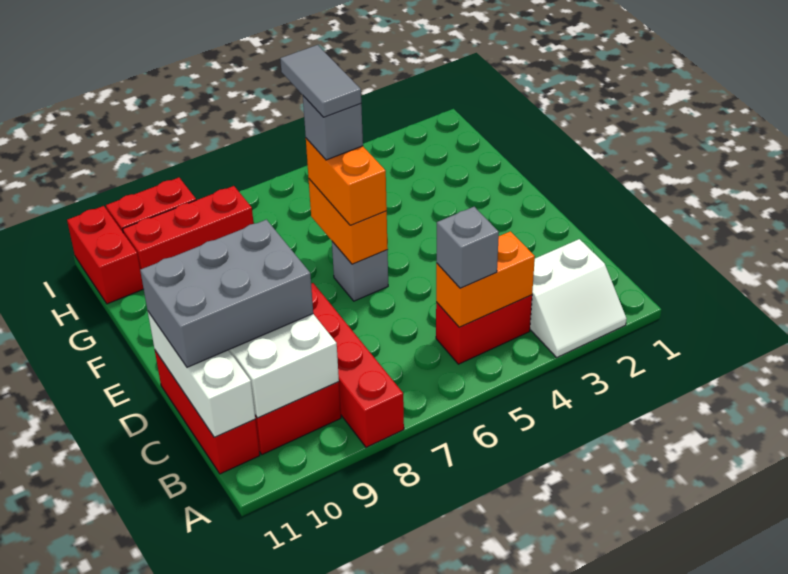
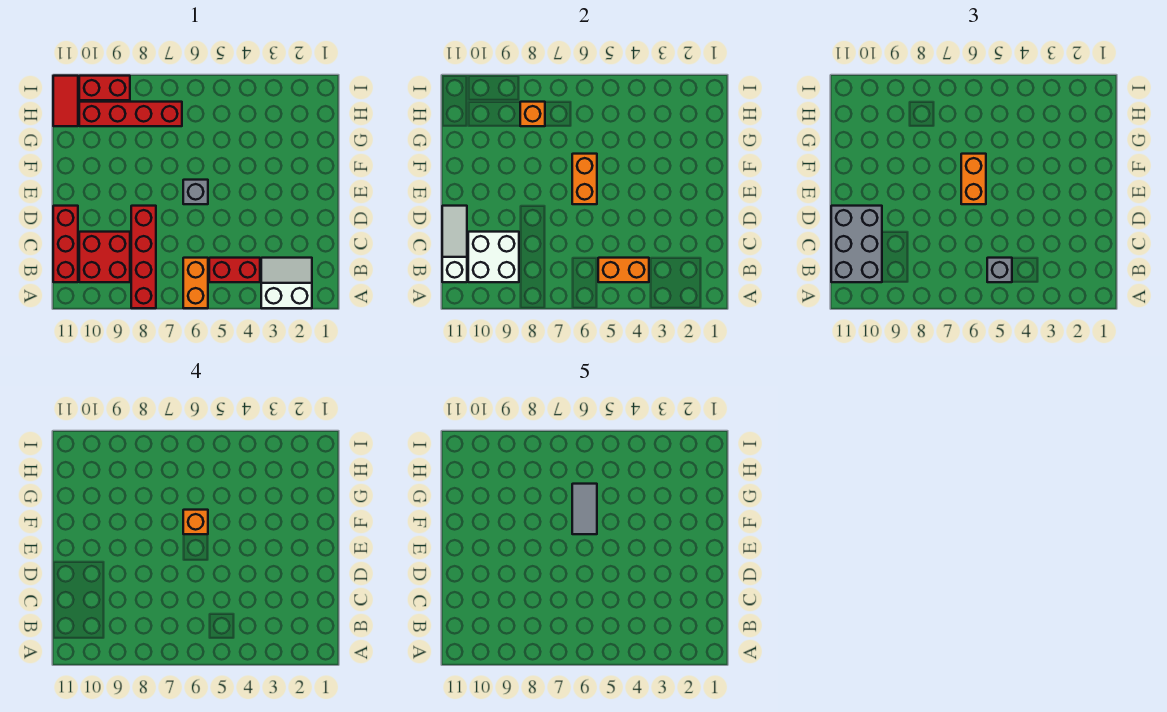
white 2x2 slope [530,239,626,357] -> white 2x2 slope turned to [261,258,312,308]
none -> orange 1x2 brick [183,258,208,308]
white 1x3 brick [148,312,255,437] -> white 1x3 slope [442,206,467,282]
grey 2x3 brick [140,220,313,367] -> grey 2x3 brick turned to [831,206,882,282]
grey 1x1 brick [303,96,363,160] -> orange 1x1 brick [183,510,208,534]
red 1x3 brick [123,186,254,270] -> red 1x4 brick [79,102,182,126]
none -> orange 1x1 brick [520,102,545,126]
red 1x2 brick [67,206,144,304] -> red 1x2 tile [53,76,78,126]

